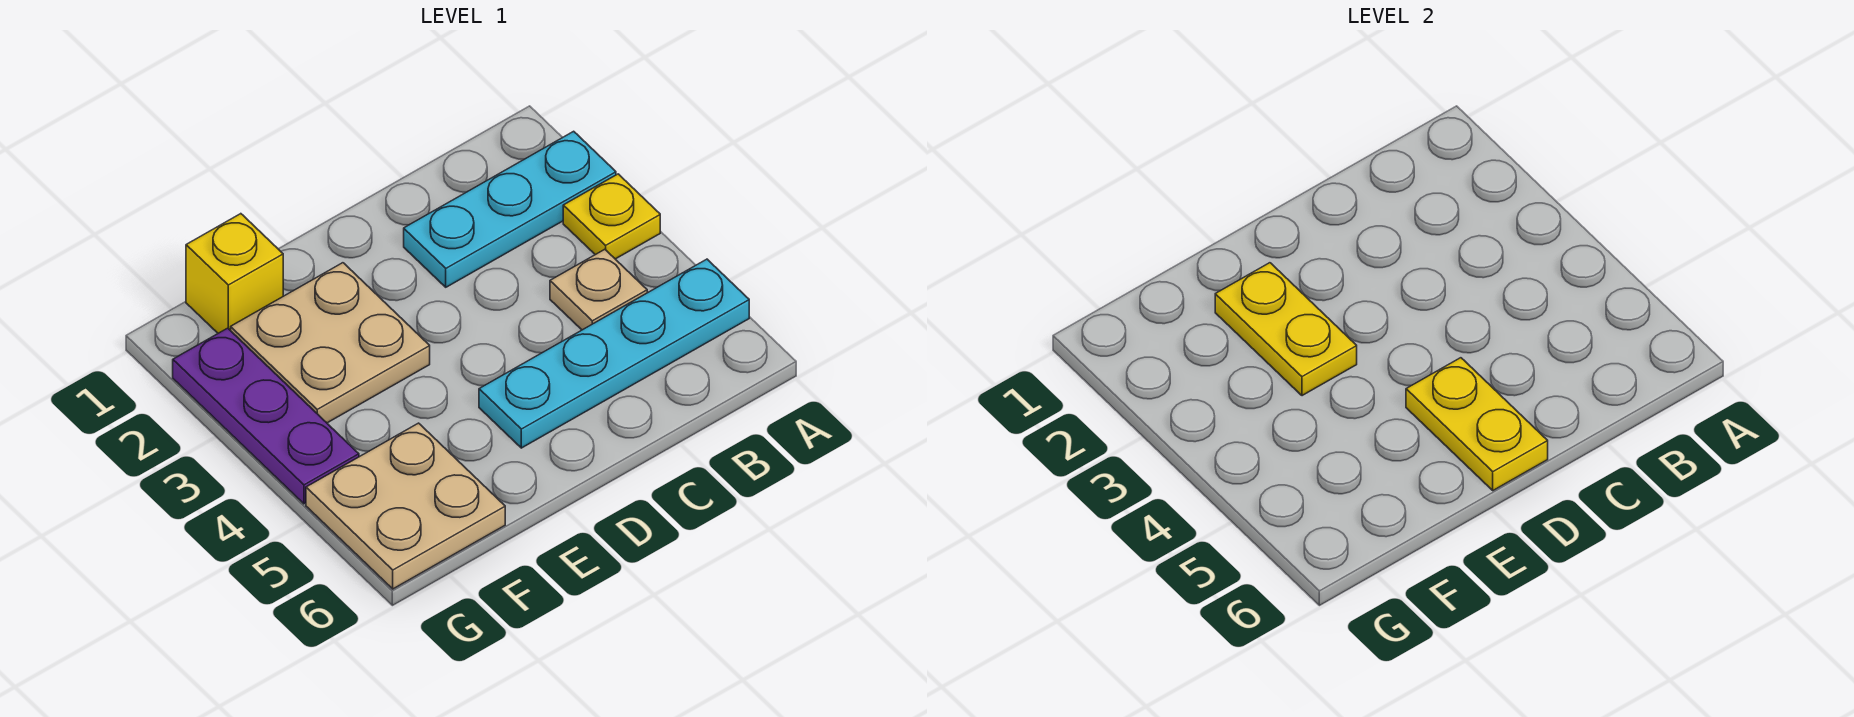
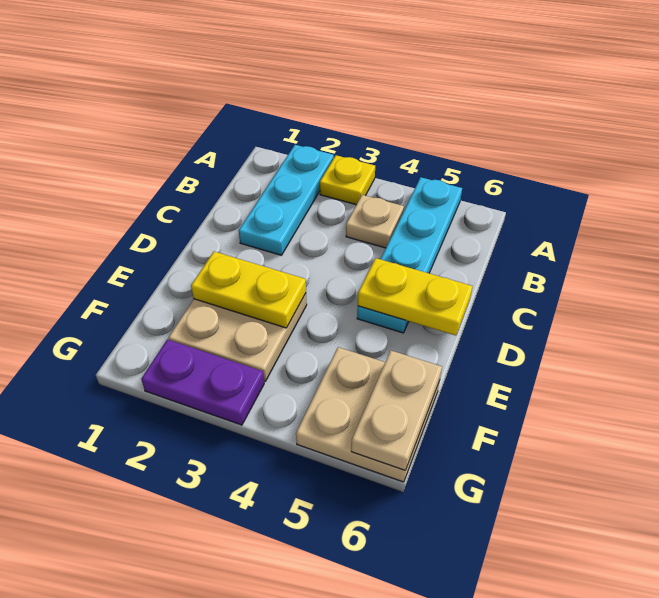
yellow 1x1 brick [186,214,283,333] -> none
none -> tan 1x2 plate [351,351,442,470]
purple 1x3 plate [173,328,359,504] -> purple 1x2 plate [141,339,264,425]

